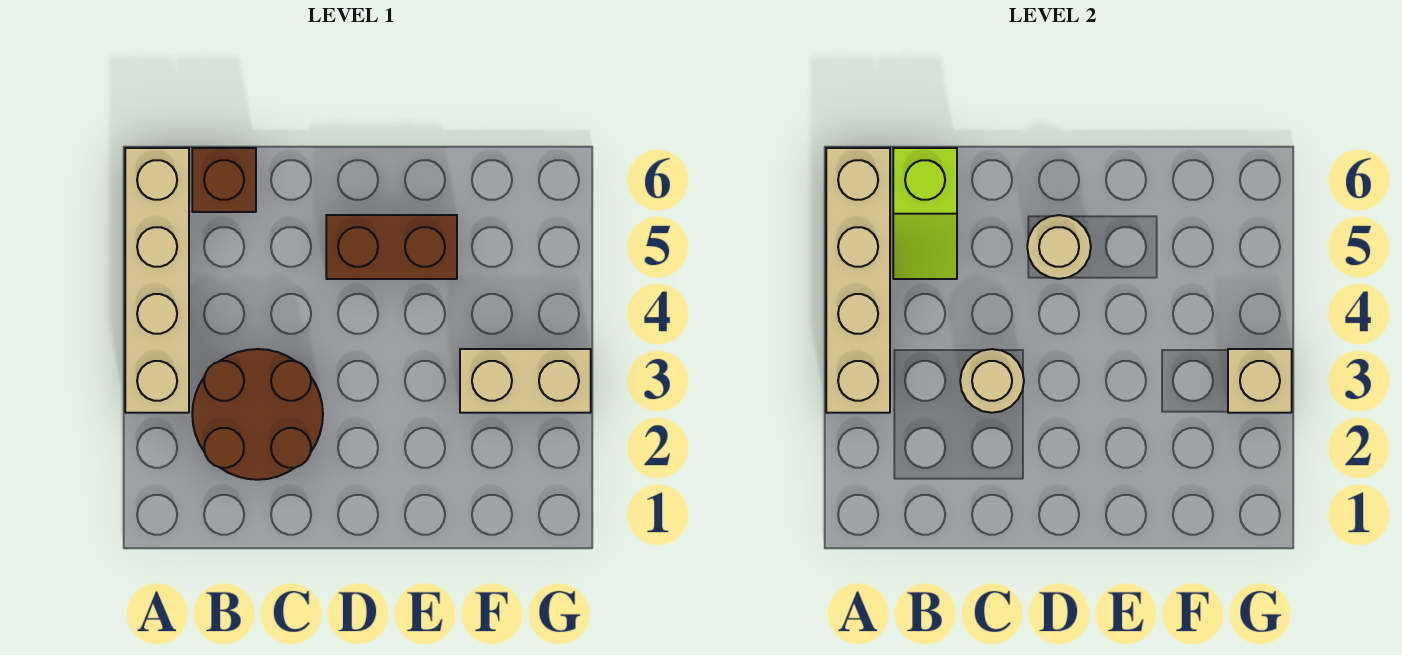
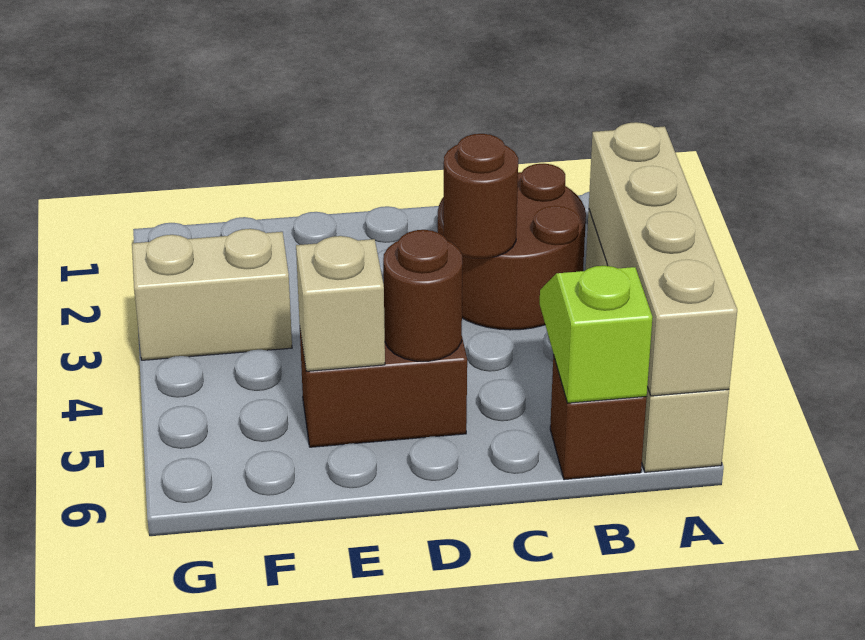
tan 1x1 round brick [960,349,1024,413] -> brown 1x1 round brick [444,134,518,258]
tan 1x1 round brick [1027,215,1091,279] -> brown 1x1 round brick [383,230,462,361]
tan 1x1 brick [1228,349,1292,413] -> tan 1x1 brick moved to [296,236,385,371]

